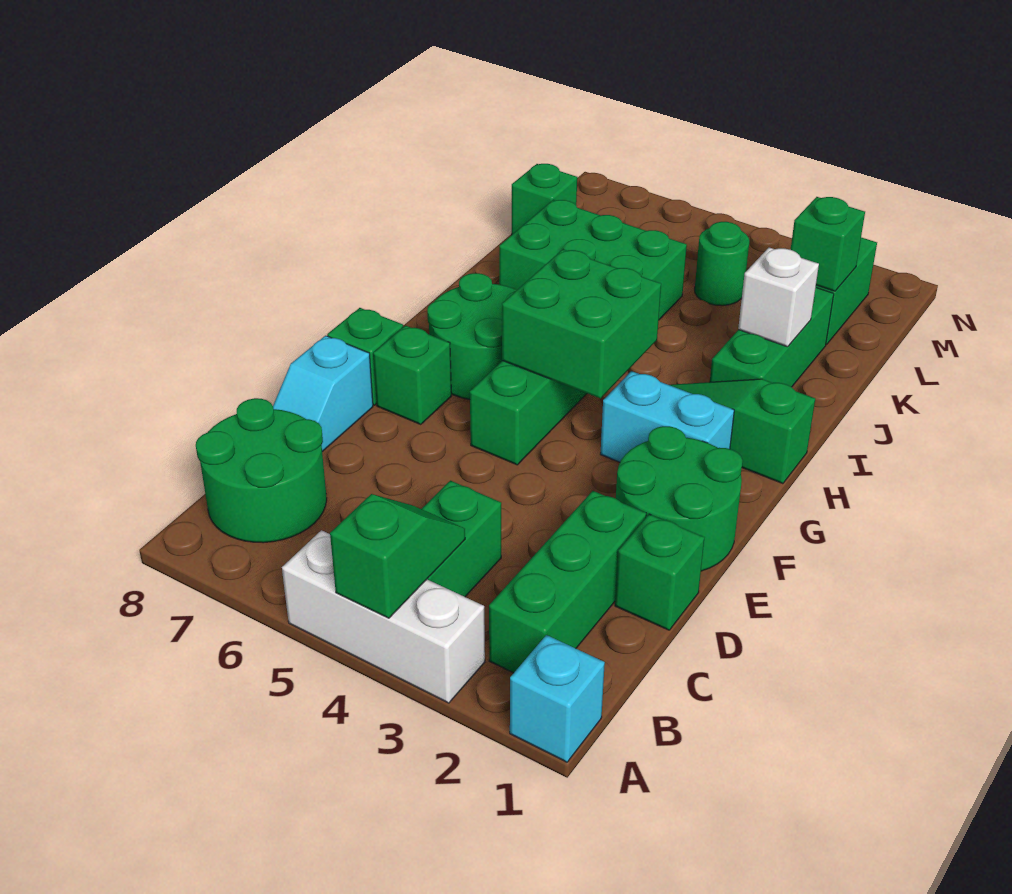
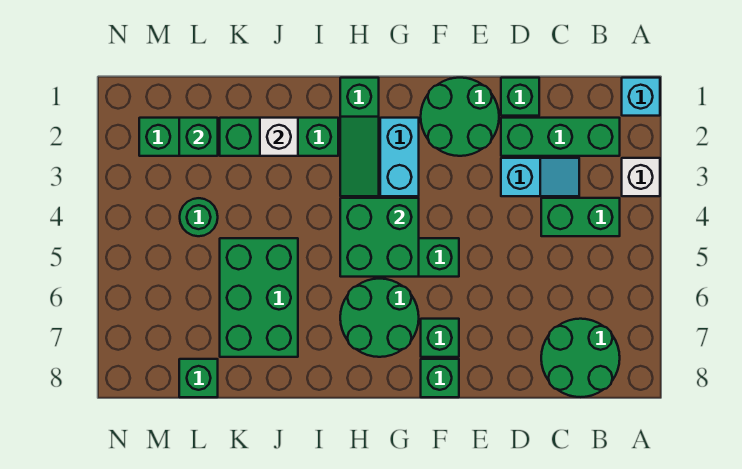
white 1x3 brick [282,530,485,703] -> white 1x1 brick [622,158,660,196]
green 1x2 slope [330,494,465,618] -> none
cyan 1x2 slope [273,336,373,452] -> cyan 1x2 slope moved to [501,158,579,196]

